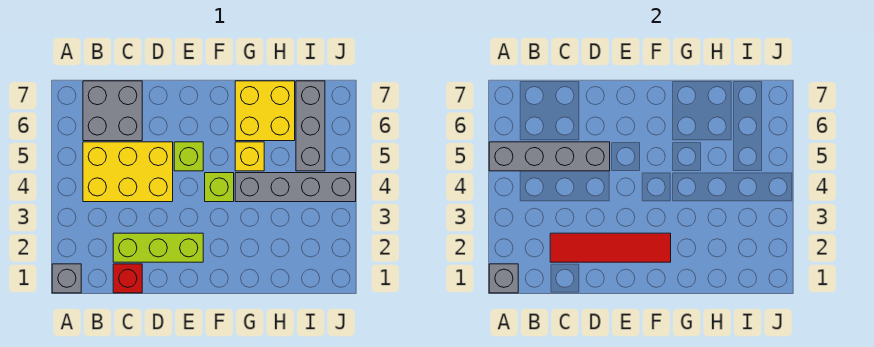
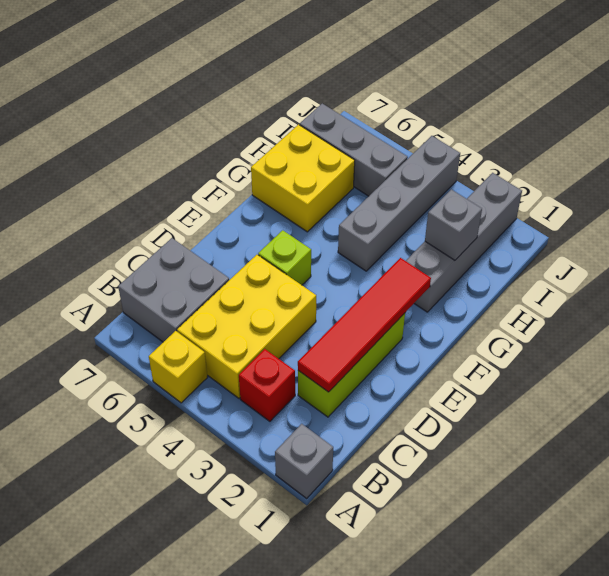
grey 1x1 brick [489,264,518,293] -> grey 1x1 brick moved to [425,189,482,260]
grey 1x4 brick [489,142,610,171] -> grey 1x4 brick moved to [406,173,522,312]
red 1x1 brick [113,264,142,293] -> red 1x1 brick moved to [239,349,295,421]
lime 1x1 brick [205,173,234,202] -> none
yellow 1x1 brick [235,142,264,171] -> yellow 1x1 brick moved to [149,331,207,403]

